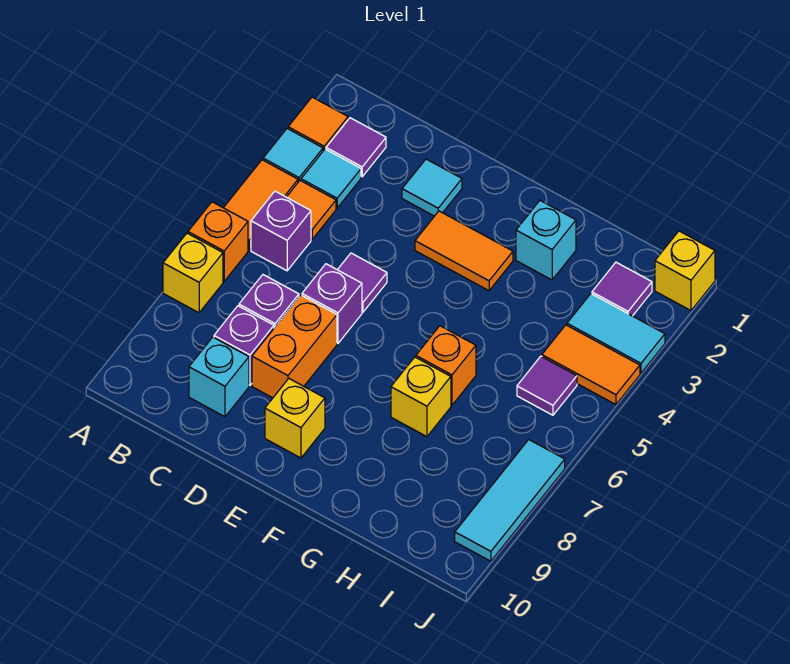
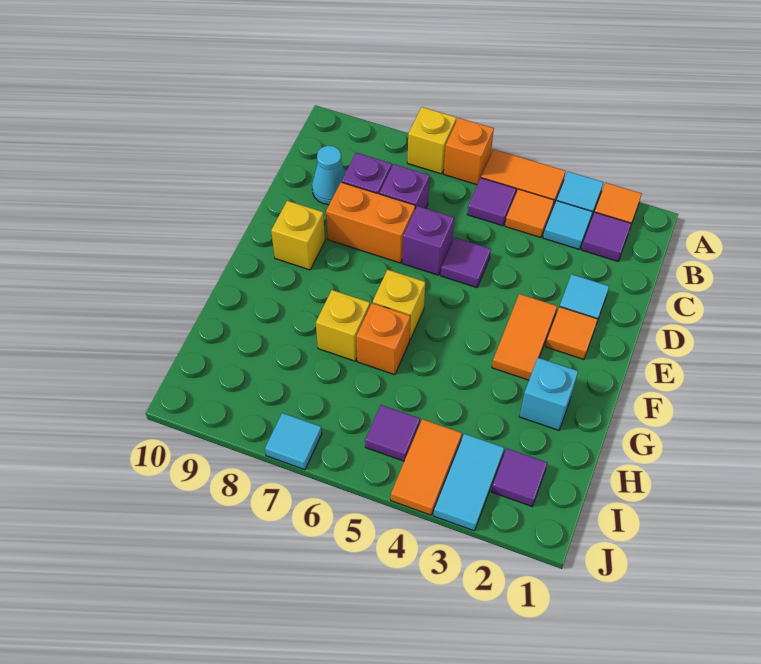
purple 1x1 brick [251,191,311,271] -> purple 1x1 tile [467,178,516,226]
cyan 1x1 brick [189,337,249,417] -> cyan 1x1 cone [312,146,345,205]
none -> orange 1x1 tile [546,307,598,359]
yellow 1x1 brick [655,231,715,310] -> yellow 1x1 brick moved to [373,270,425,340]
cyan 1x3 tile [455,440,565,561] -> cyan 1x1 tile [265,413,322,470]

